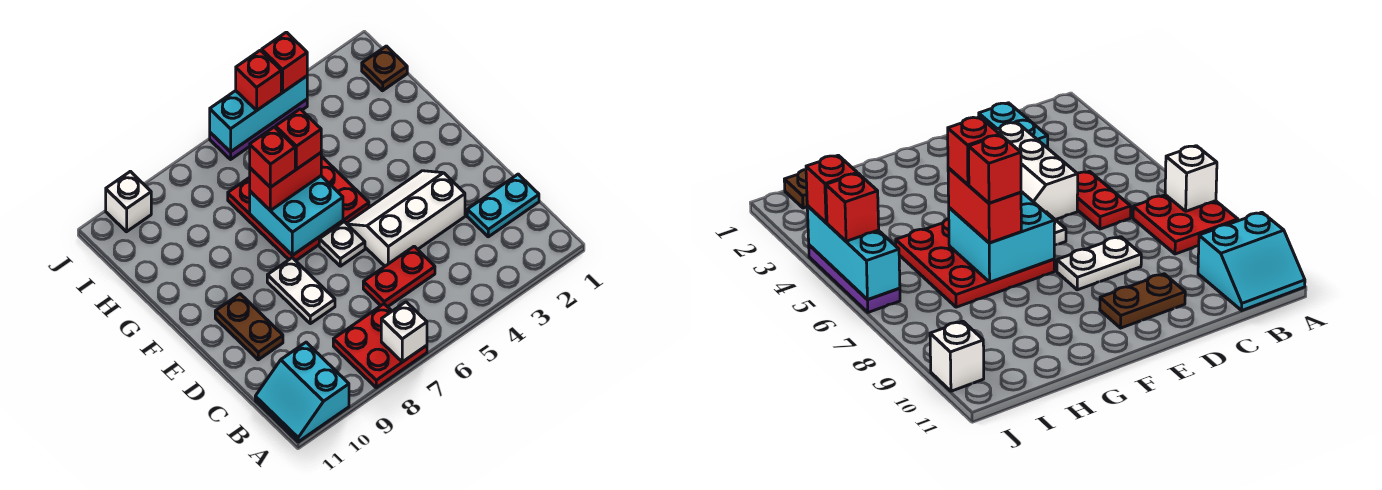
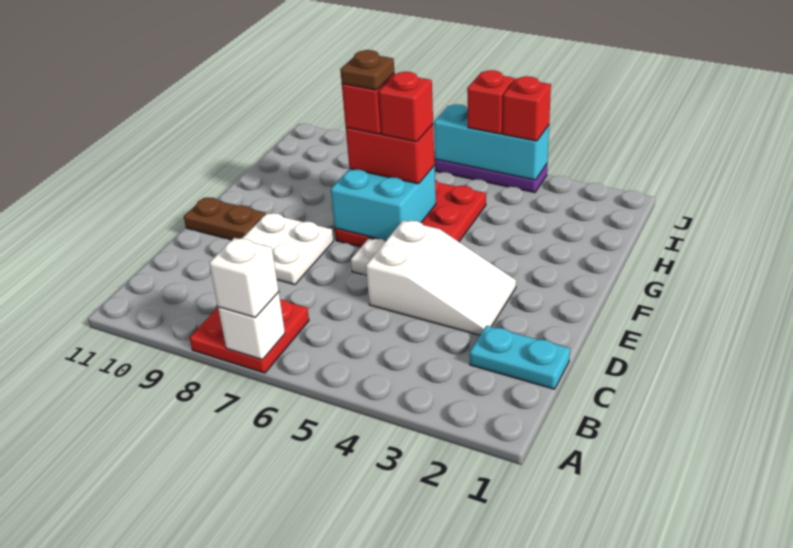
cyan 2x2 slope [255,342,349,442] -> none
red 1x2 plate [363,246,435,307] -> none
white 2x3 slope [346,171,465,266] -> white 2x3 slope turned to [366,220,516,335]
white 1x2 plate [267,258,335,324] -> white 2x2 plate [241,213,333,285]
brown 1x2 plate [215,294,283,360] -> brown 1x2 plate turned to [184,198,266,240]
brown 1x1 plate [362,46,407,91] -> brown 1x1 plate moved to [340,50,394,90]
white 1x1 brick [106,171,151,232] -> white 1x1 brick moved to [209,238,279,317]

